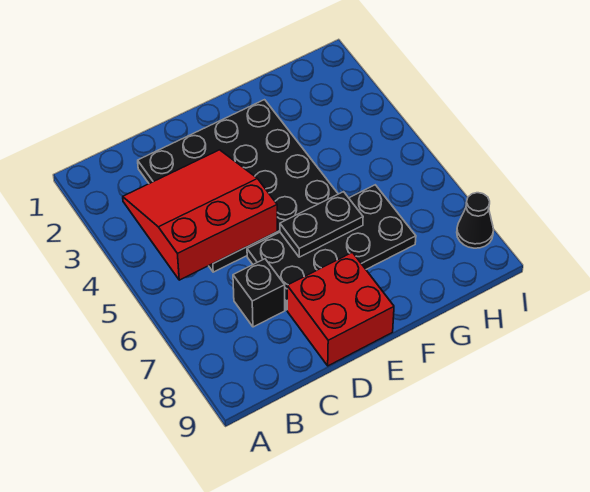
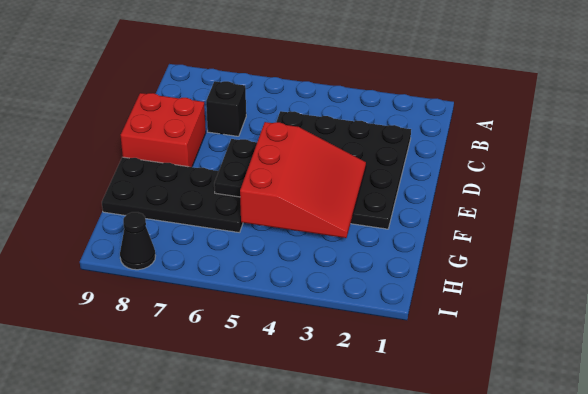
red 3x3 slope [123,150,277,280] -> red 3x3 slope moved to [240,122,366,238]
black 2x4 plate [247,185,416,310] -> black 2x4 plate turned to [102,157,243,233]

